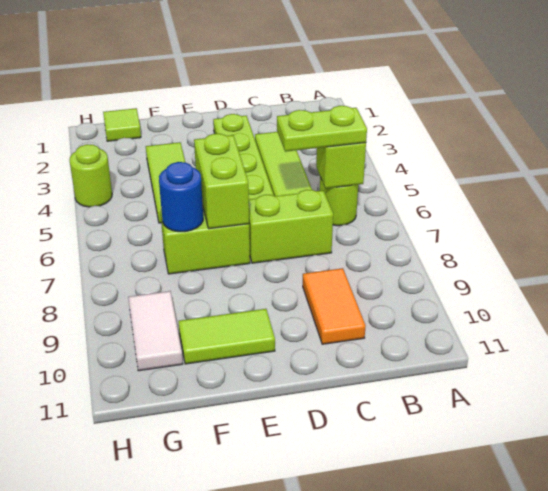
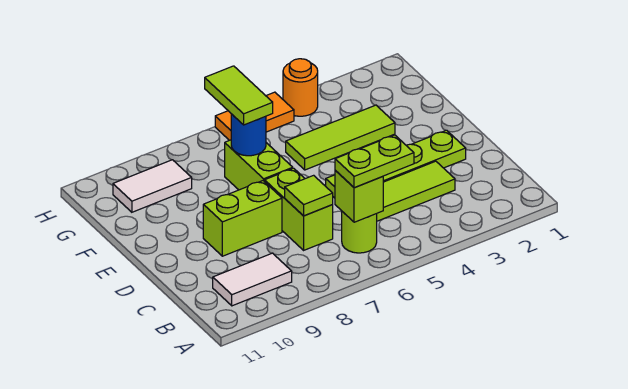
lime 1x2 plate [277,106,367,152] -> lime 1x2 plate turned to [335,135,414,188]
none -> white 1x2 tile [213,253,292,306]
orange 1x2 tile [303,268,365,344] -> orange 1x2 tile moved to [215,92,294,140]
lime 1x2 brick [194,134,249,229] -> lime 1x2 brick moved to [203,181,282,256]
lime 1x2 tile [178,309,275,364] -> lime 1x2 tile moved to [205,66,273,125]
lime 1x1 tile [103,108,141,141] -> lime 1x1 tile moved to [285,175,333,216]
lime 1x1 round brick [69,144,112,207] -> orange 1x1 round brick [283,59,318,116]

